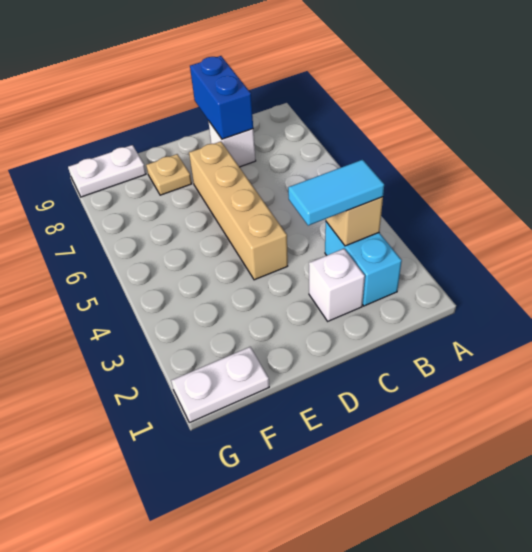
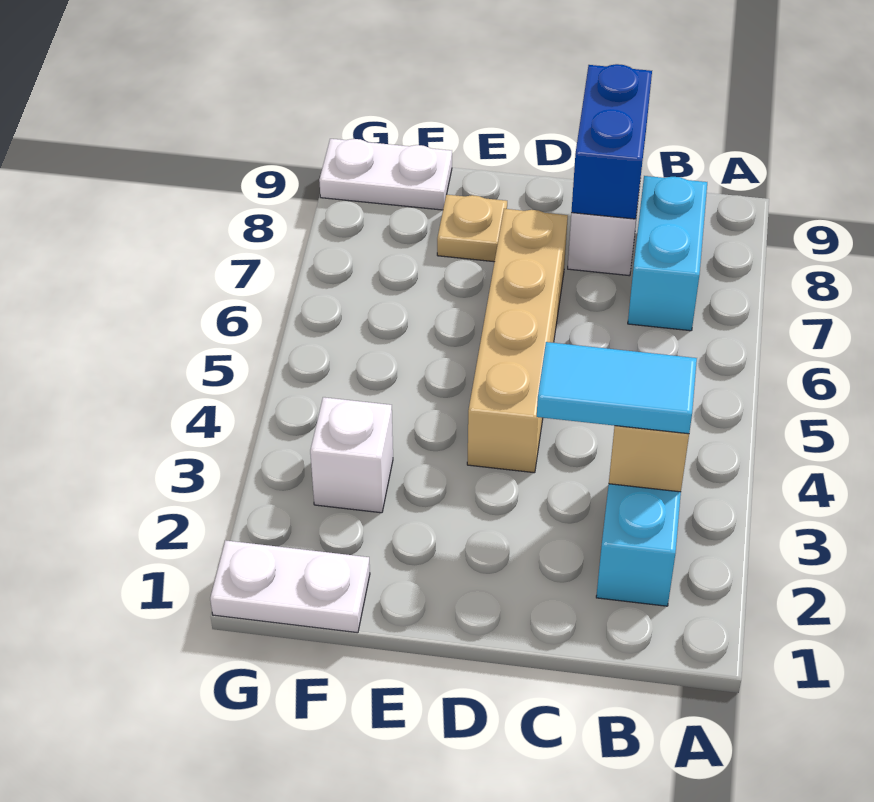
none -> cyan 1x2 brick [628,176,707,331]
white 1x1 brick [309,249,365,321] -> white 1x1 brick moved to [310,397,393,513]

